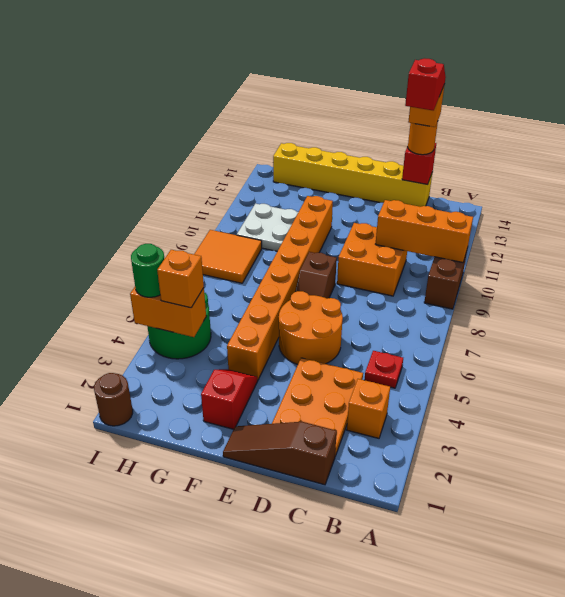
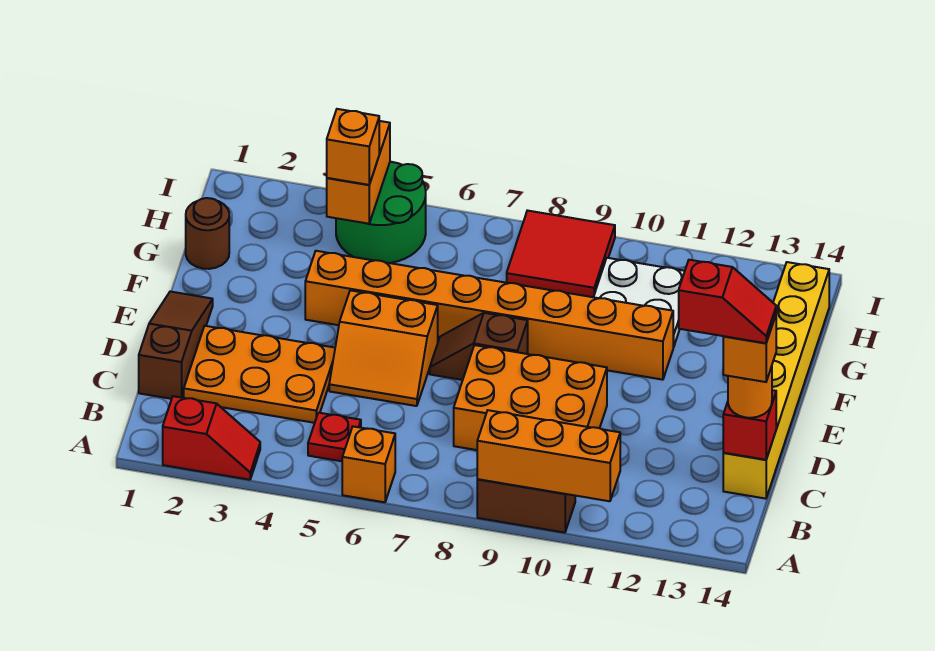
orange 1x3 brick [376,200,473,263] -> orange 1x3 brick turned to [477,410,620,501]
orange 1x1 brick [347,379,390,438] -> orange 1x1 brick moved to [342,426,395,502]
orange 2x2 brick [337,223,407,296] -> orange 2x3 brick [454,345,607,450]
orange 2x2 round brick [279,291,343,364] -> orange 2x2 slope [329,290,438,406]
red 1x2 slope [201,369,258,429] -> red 1x2 slope moved to [163,396,260,480]
orange 2x2 tile [194,230,262,283] -> red 2x2 tile [507,210,615,297]
brown 1x1 round brick [94,373,133,426] -> brown 1x1 round brick moved to [186,198,229,269]
green 1x1 round brick [131,244,164,297] -> none

